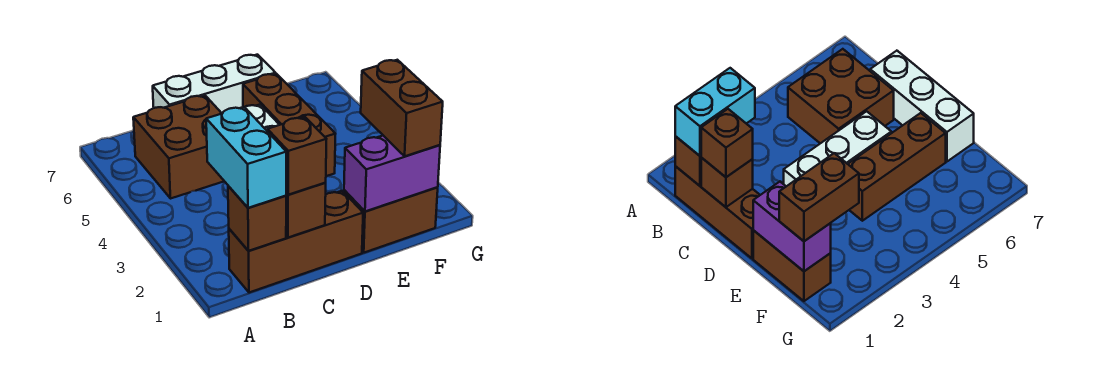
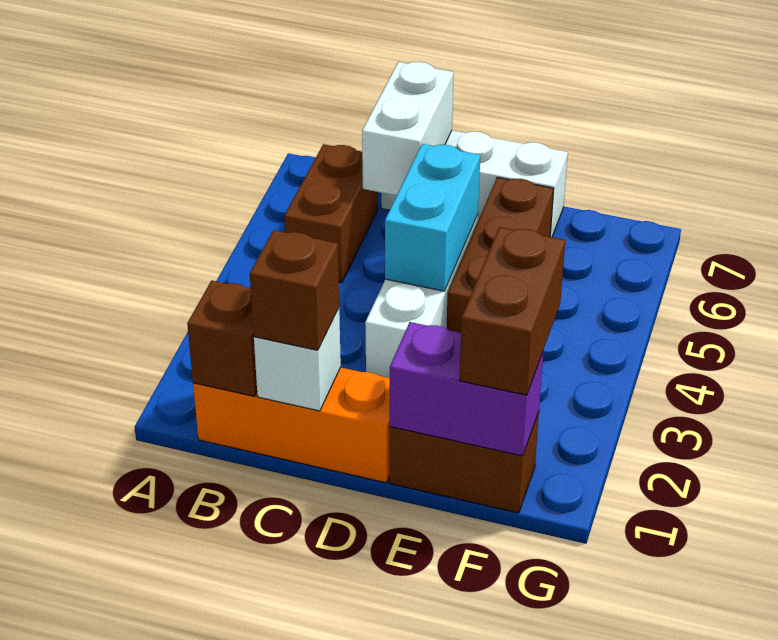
brown 1x3 brick [229,191,363,293] -> orange 1x3 brick [193,368,390,483]
cyan 1x2 brick [206,107,286,208] -> cyan 1x2 brick moved to [385,144,480,291]
brown 2x2 brick [133,95,224,199] -> brown 1x2 brick [284,144,378,283]
brown 1x1 brick [286,183,326,238] -> white 1x1 brick [254,308,341,411]
none -> white 1x2 brick [362,62,454,196]

